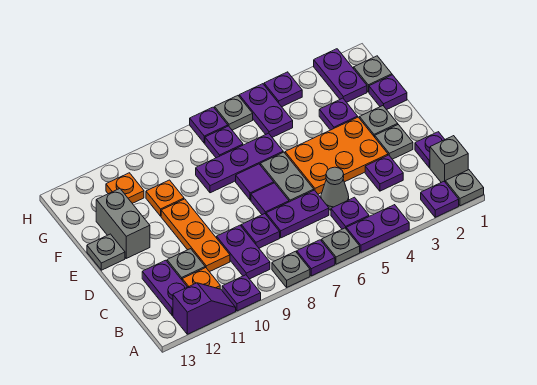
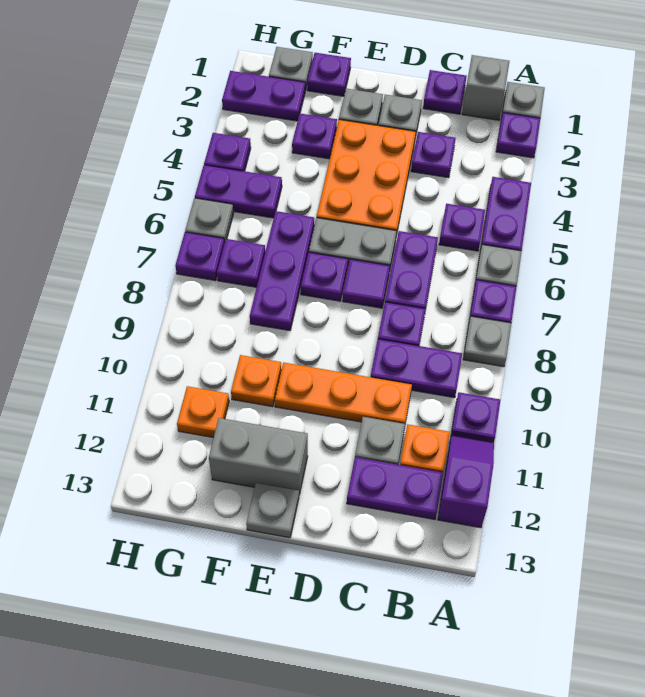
grey 1x1 cone [321,167,349,210] -> none
purple 1x1 tile [236,164,274,200] -> purple 1x1 plate [301,252,348,301]

